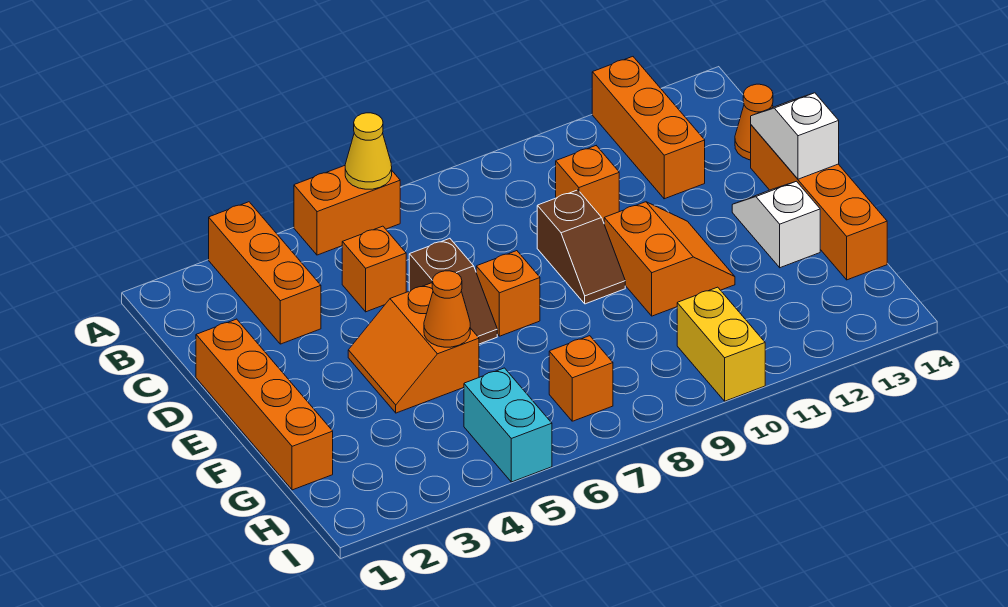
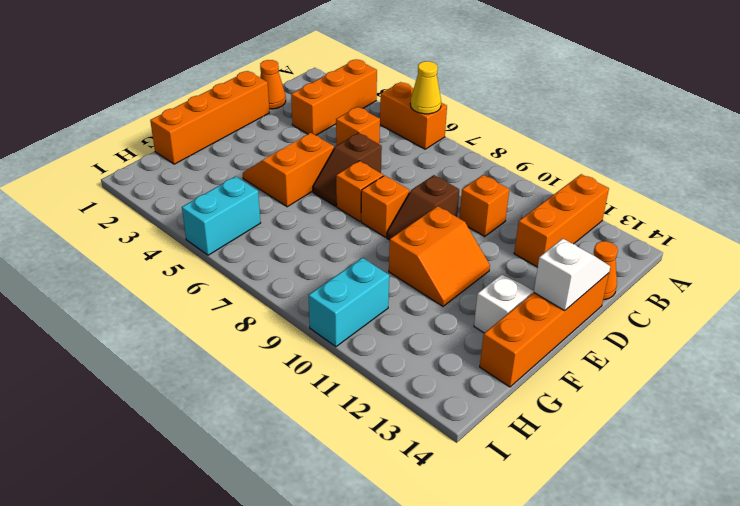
orange 1x1 cone [424,271,470,347] -> orange 1x1 cone moved to [260,60,286,109]
orange 1x1 brick [549,336,613,421] -> orange 1x1 brick moved to [361,175,409,237]
yellow 1x2 brick [677,287,765,401] -> cyan 1x2 brick [308,258,389,347]

